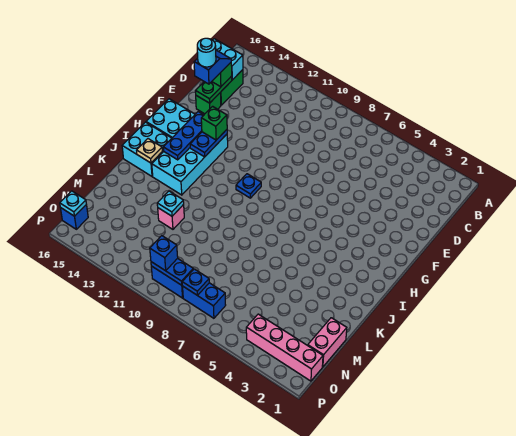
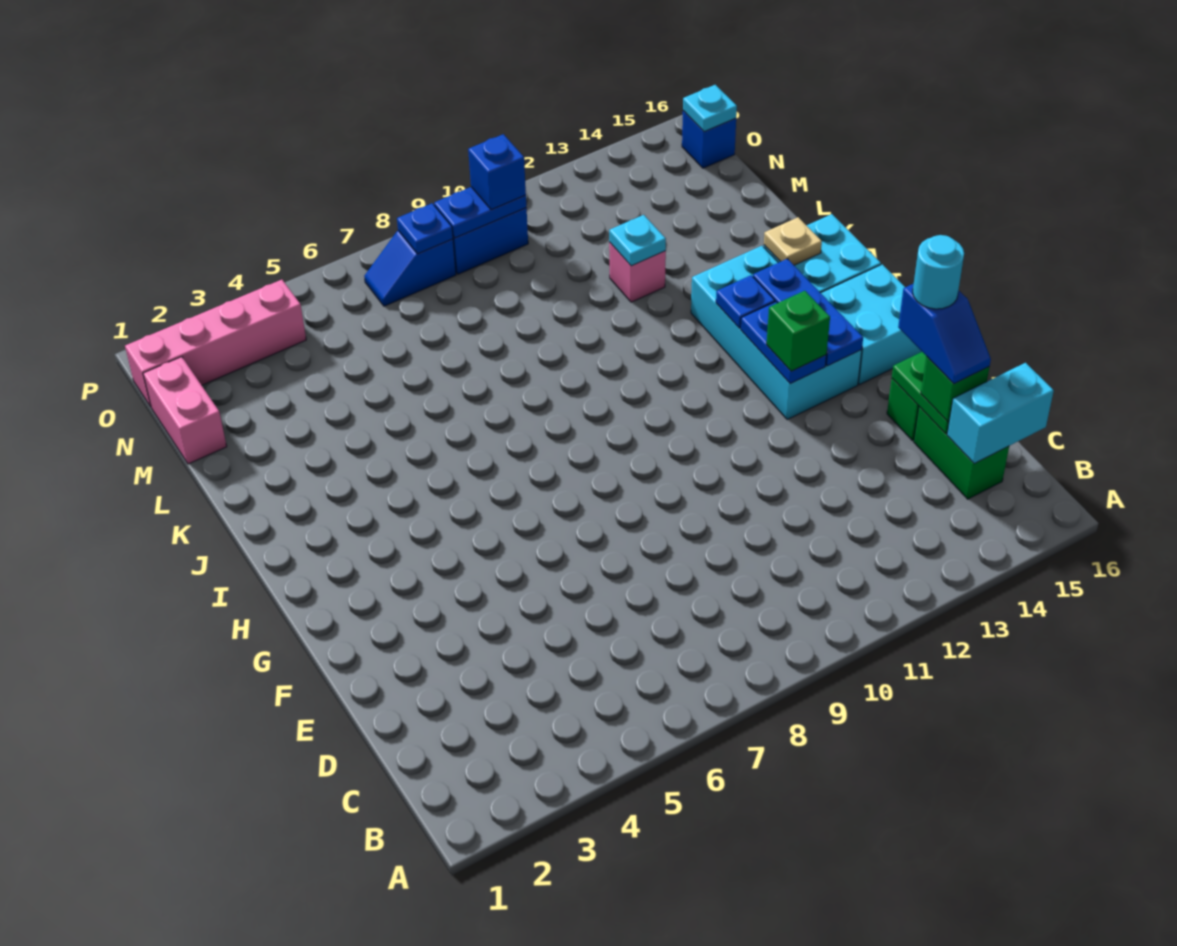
blue 1x1 plate [236,174,261,198] -> blue 1x1 plate moved to [716,275,775,328]
blue 1x2 brick [183,283,226,318] -> blue 1x2 slope [364,231,456,306]

